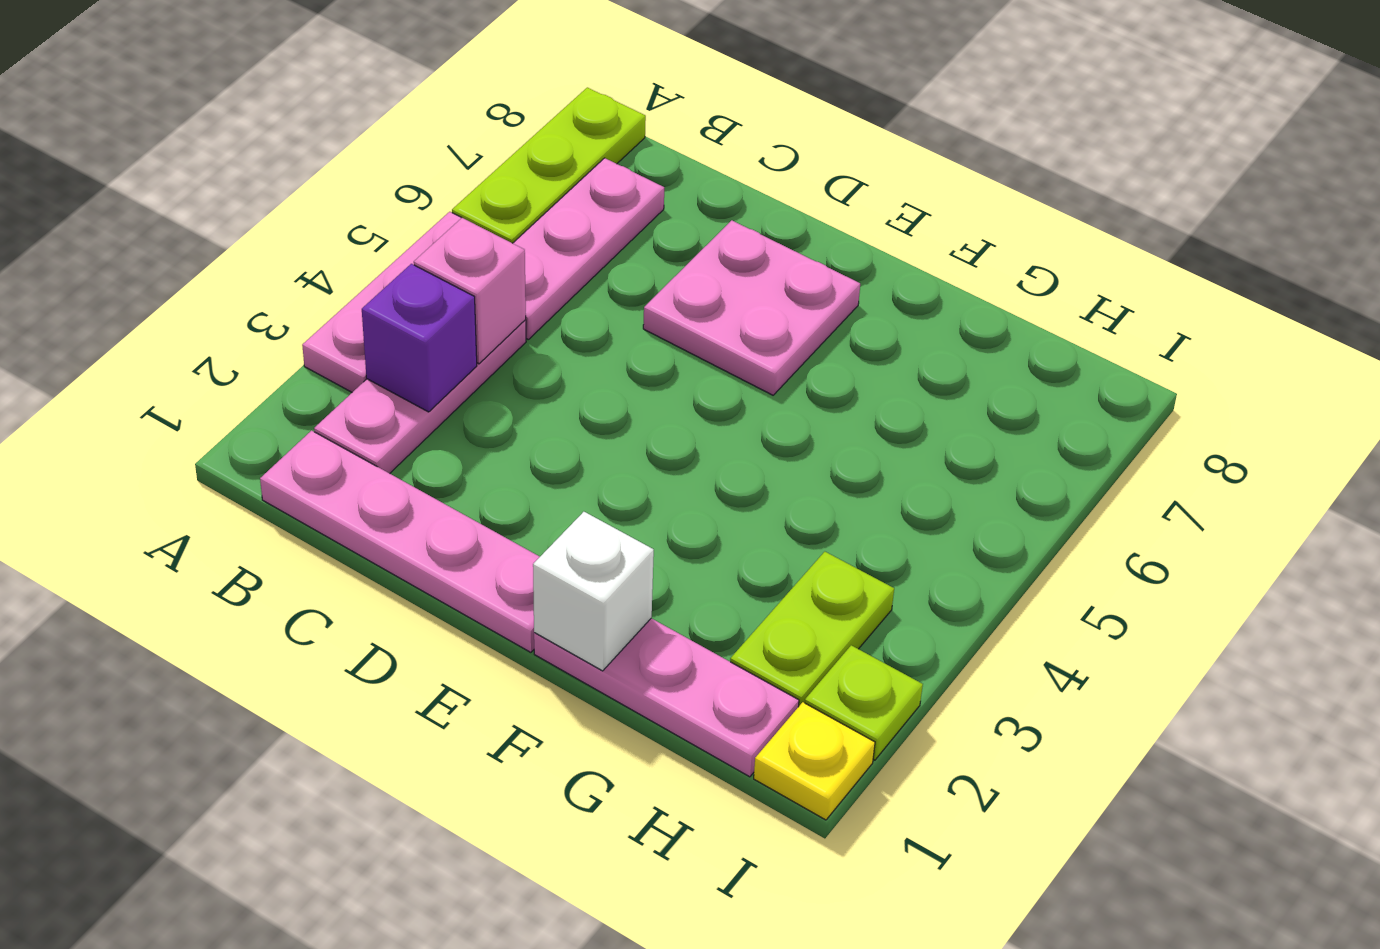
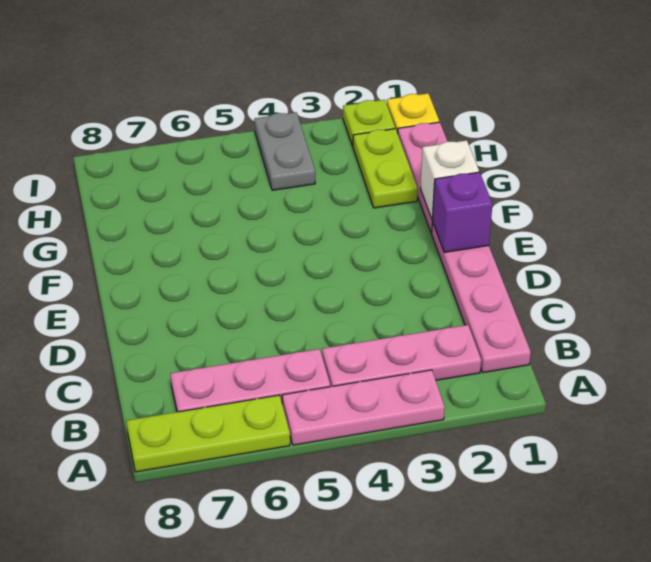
purple 1x1 brick [362,264,477,412] -> purple 1x1 brick moved to [432,172,492,252]
pink 1x1 brick [414,218,526,364] -> none
pink 2x2 plate [643,220,860,395] -> none
lime 1x2 plate [730,552,894,707] -> lime 1x2 plate turned to [353,129,418,208]
none -> grey 1x2 plate [254,112,315,190]

